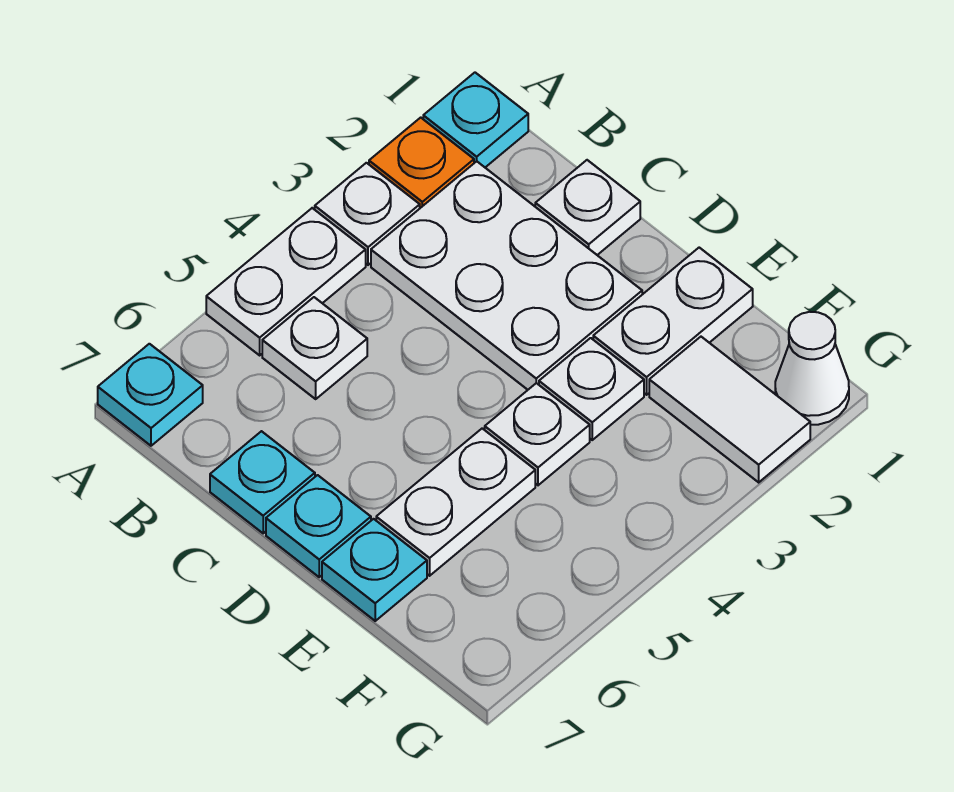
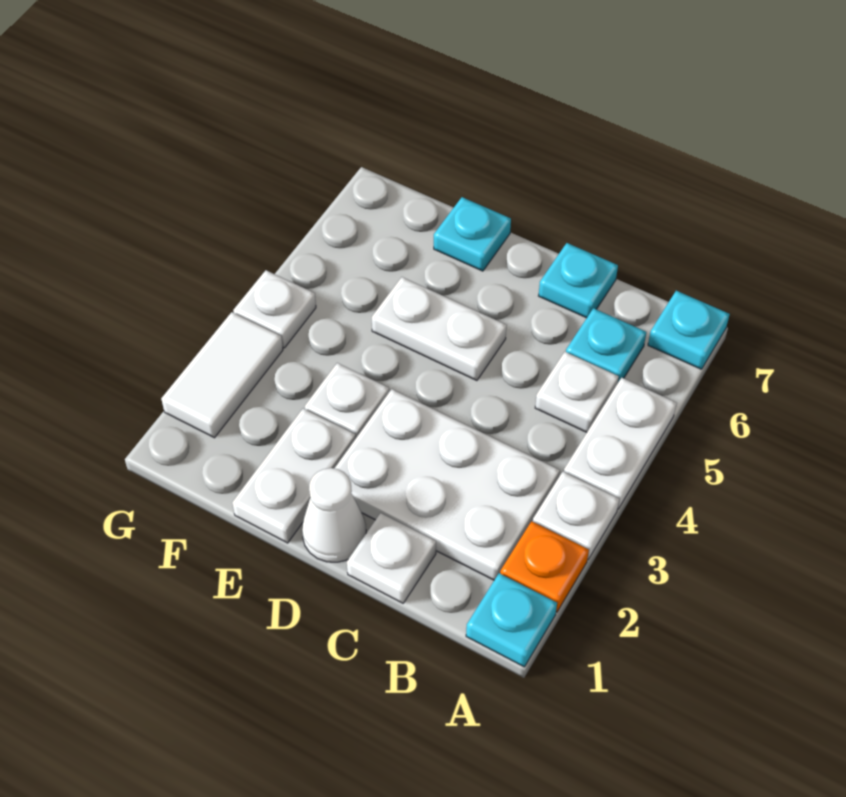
cyan 1x1 plate [266,475,371,577] -> cyan 1x1 plate moved to [566,308,646,382]
white 1x1 plate [485,383,590,485] -> white 1x1 plate moved to [233,270,316,348]
white 1x2 plate [376,428,535,576] -> white 1x2 plate turned to [372,277,507,381]
white 1x2 tile [649,337,810,482] -> white 1x2 tile turned to [161,312,283,438]
white 1x1 cone [775,312,849,425] -> white 1x1 cone moved to [302,468,366,562]

